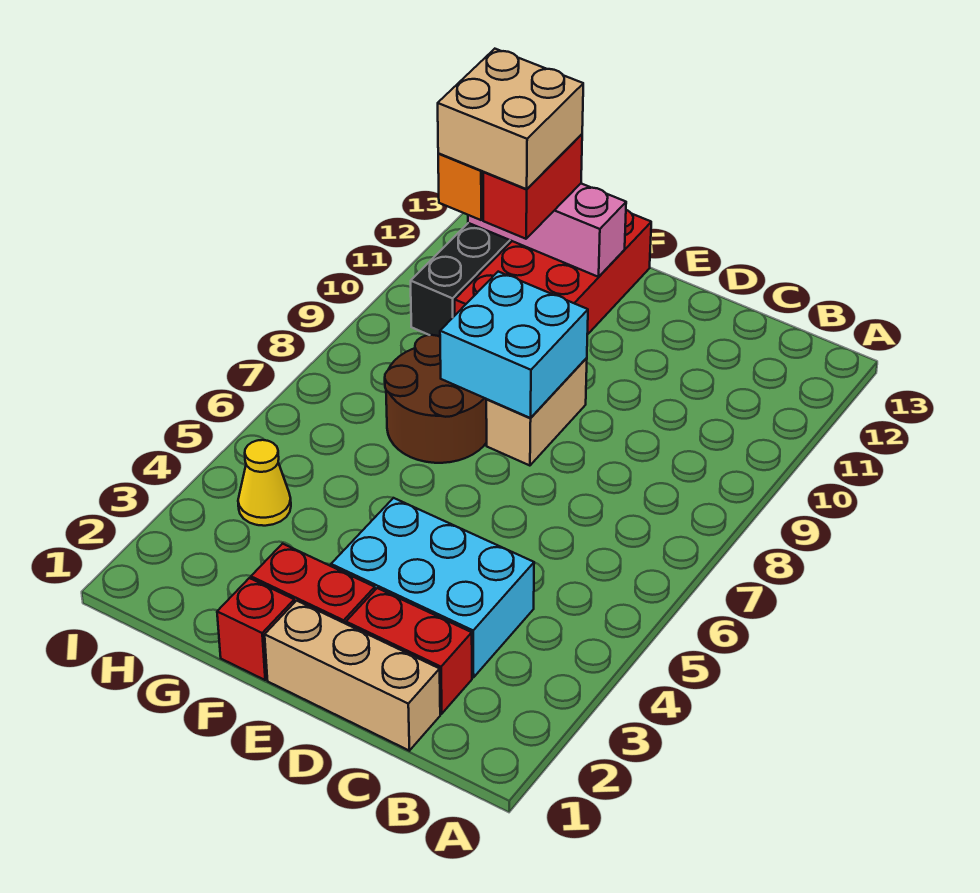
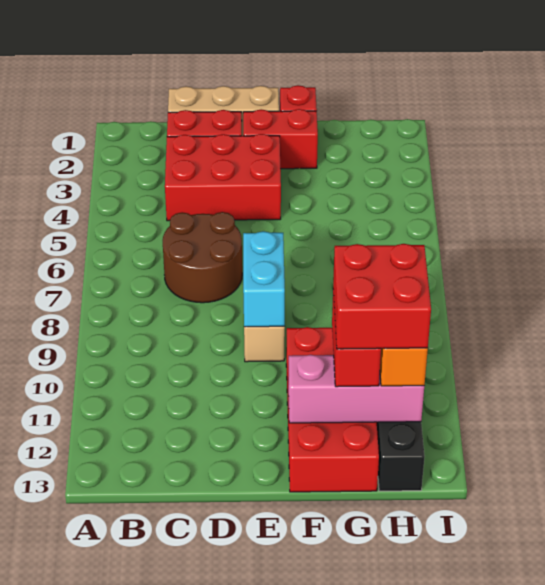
cyan 2x3 brick [331,498,534,678] -> red 2x3 brick [165,134,281,221]
cyan 2x2 brick [440,272,588,418] -> cyan 1x2 brick [243,231,285,327]
brown 2x2 round brick [385,335,487,463] -> brown 2x2 round brick moved to [163,212,242,303]
tan 2x2 brick [438,49,583,189] -> red 2x2 brick [333,244,431,349]
yellow 1x1 cone [238,440,291,526] -> none

